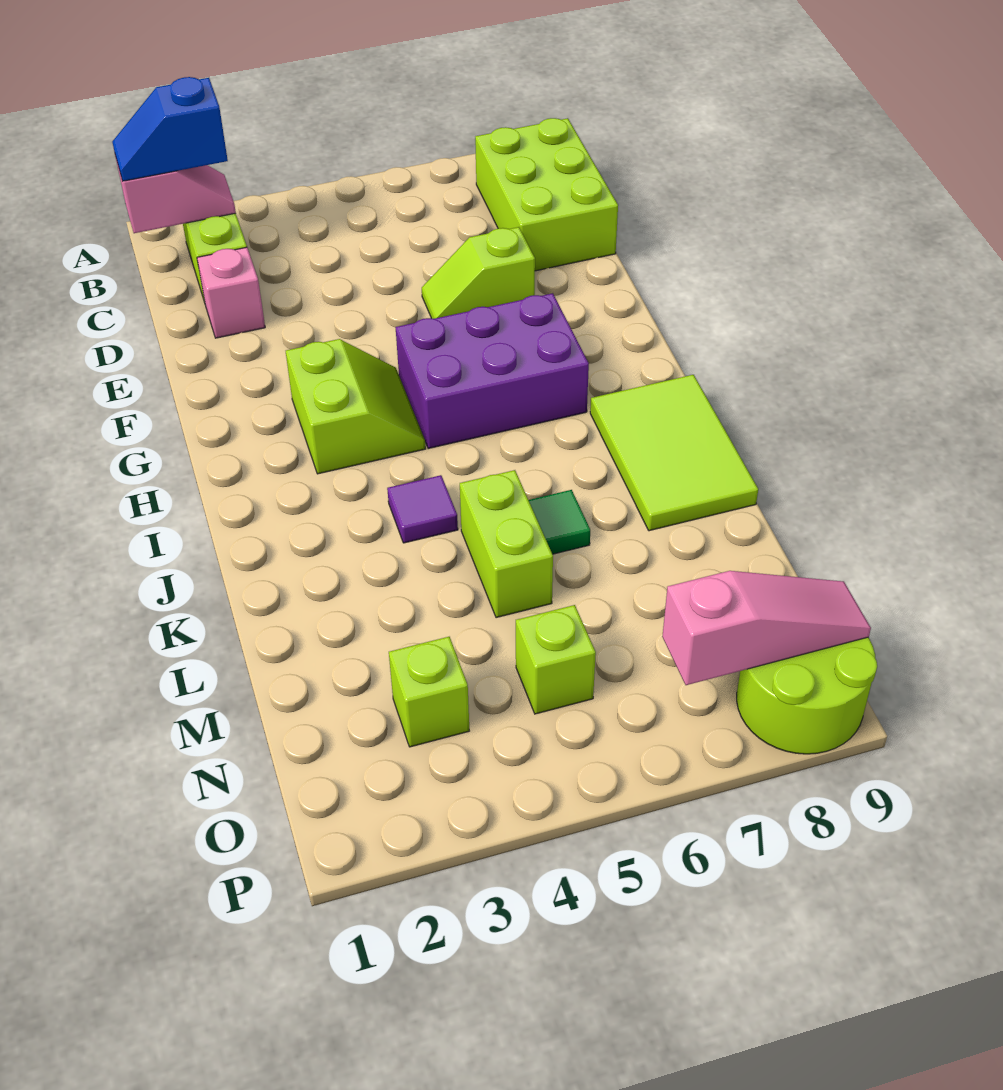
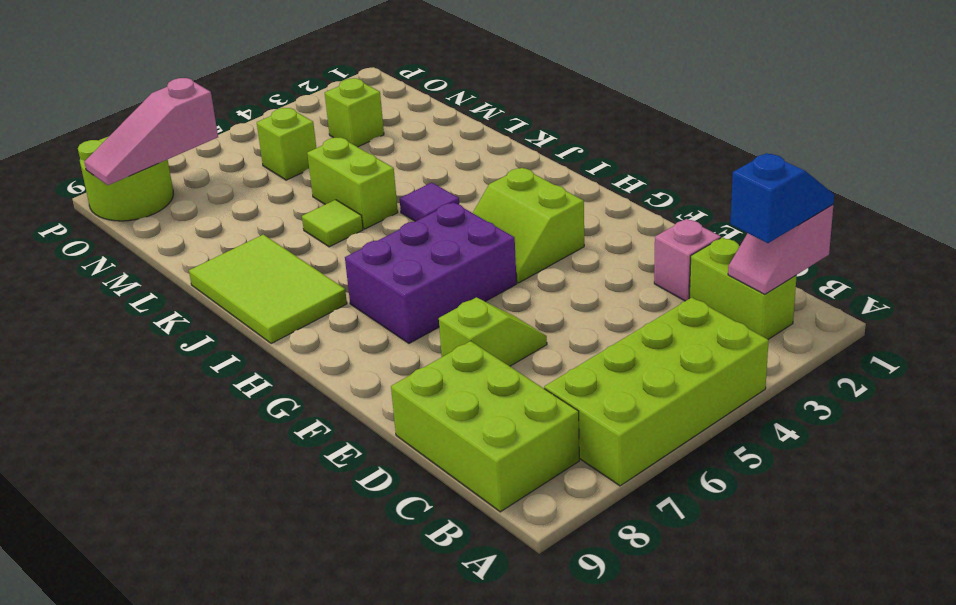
none -> lime 2x4 brick [544,298,769,486]
green 1x1 tile [529,490,590,554] -> lime 1x1 tile [302,200,363,247]

